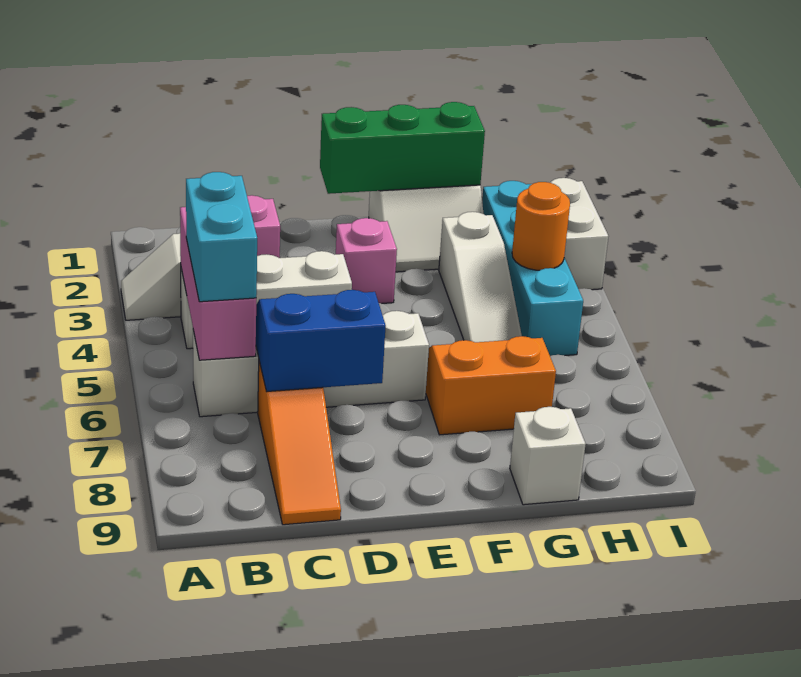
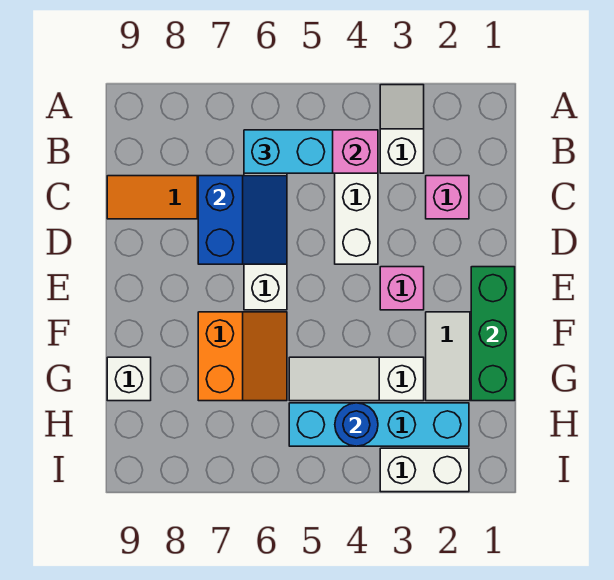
orange 1x1 round brick [512,182,570,270] -> blue 1x1 round brick [335,403,378,446]

